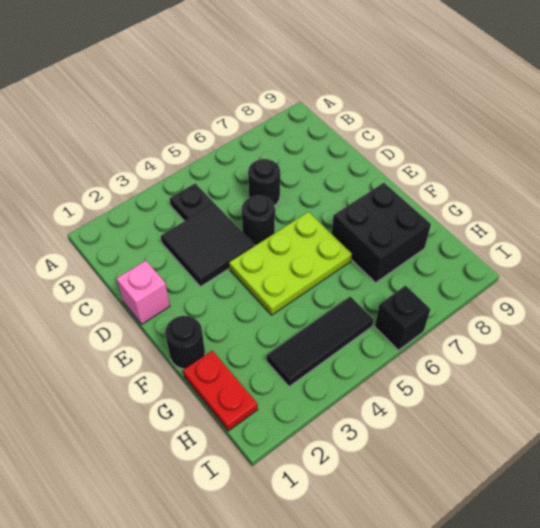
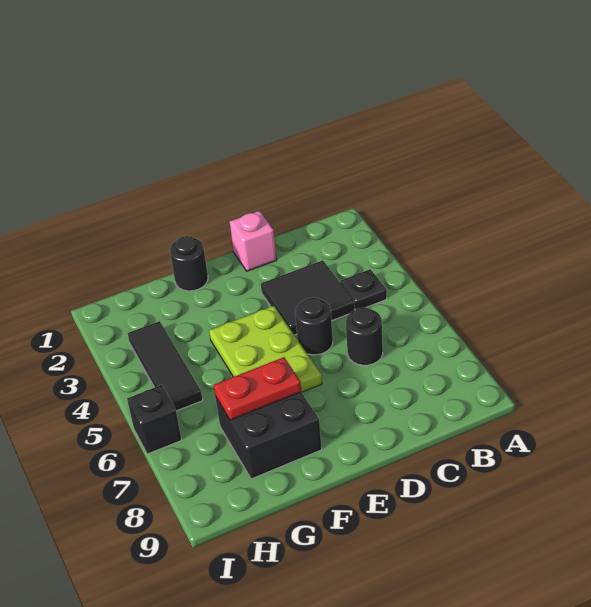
red 1x2 plate [183,351,258,431] -> red 1x2 plate moved to [214,357,301,420]

